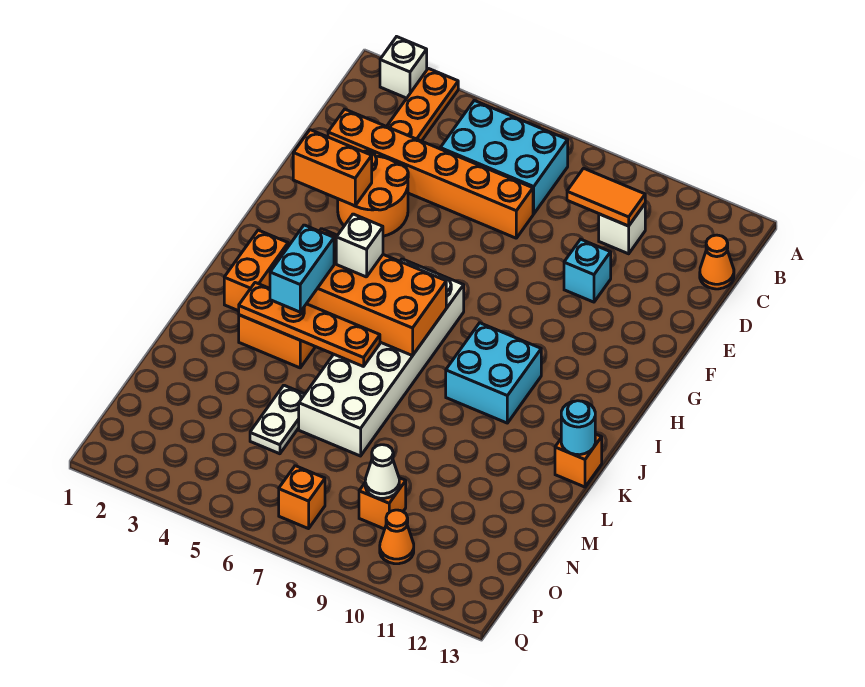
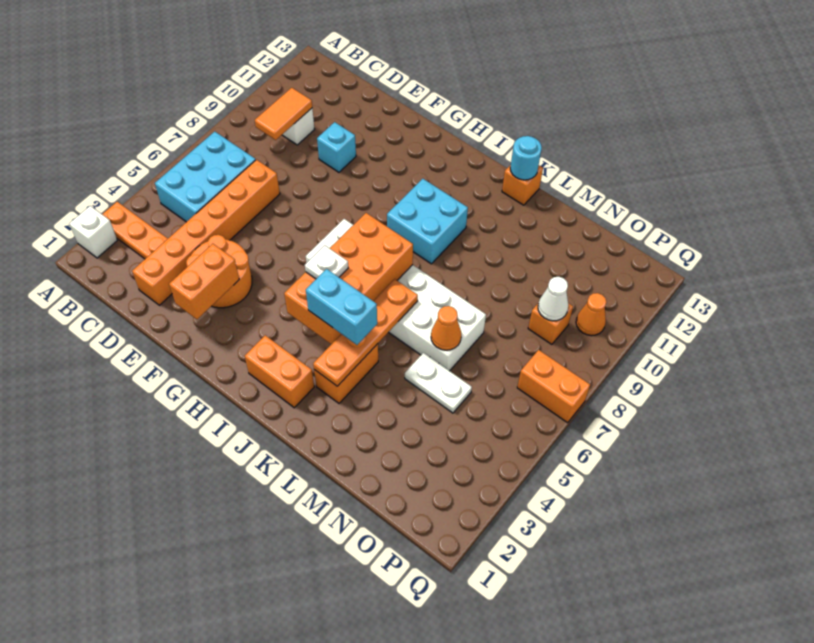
orange 1x1 cone [700,235,734,289] -> orange 1x1 cone moved to [431,306,461,350]
white 1x1 brick [336,214,383,277] -> white 1x1 plate [305,245,348,279]
orange 1x1 brick [279,466,325,529] -> orange 1x2 brick [517,350,590,423]

